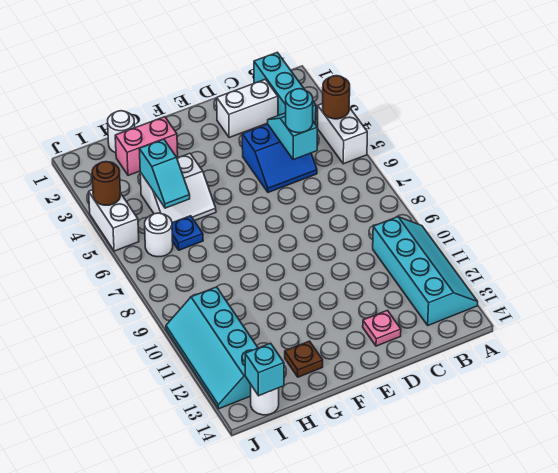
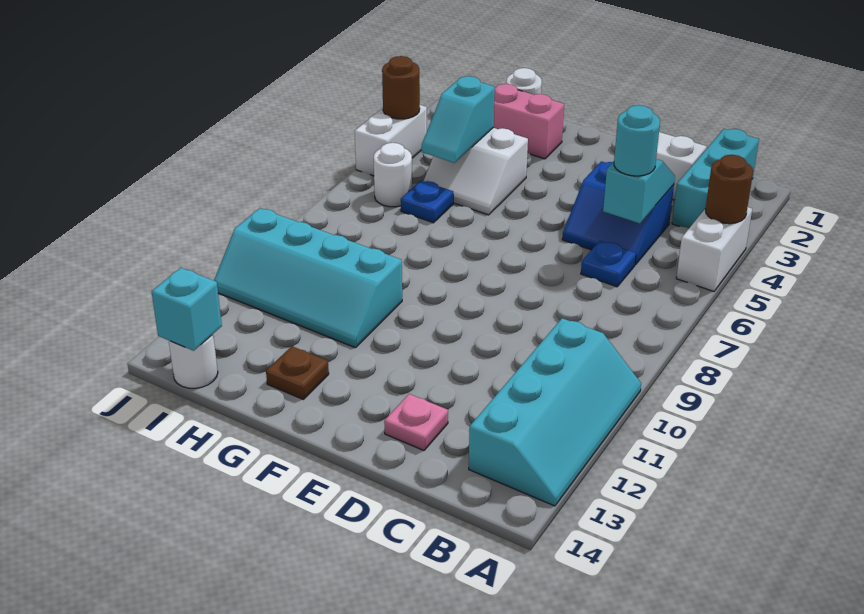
none -> blue 1x1 plate [581,241,636,287]
cyan 2x4 slope [166,287,258,409] -> cyan 2x4 slope turned to [214,208,402,348]

